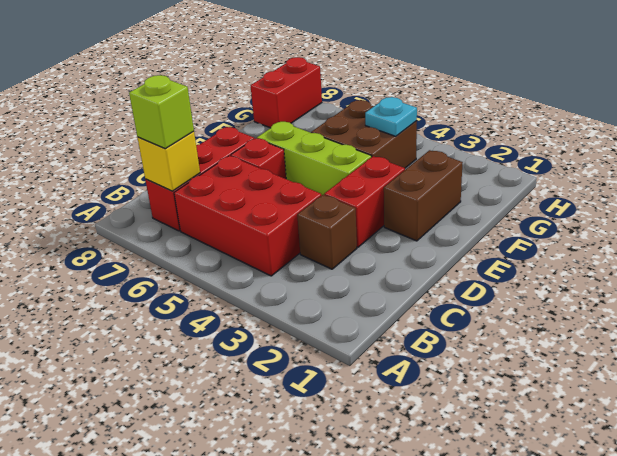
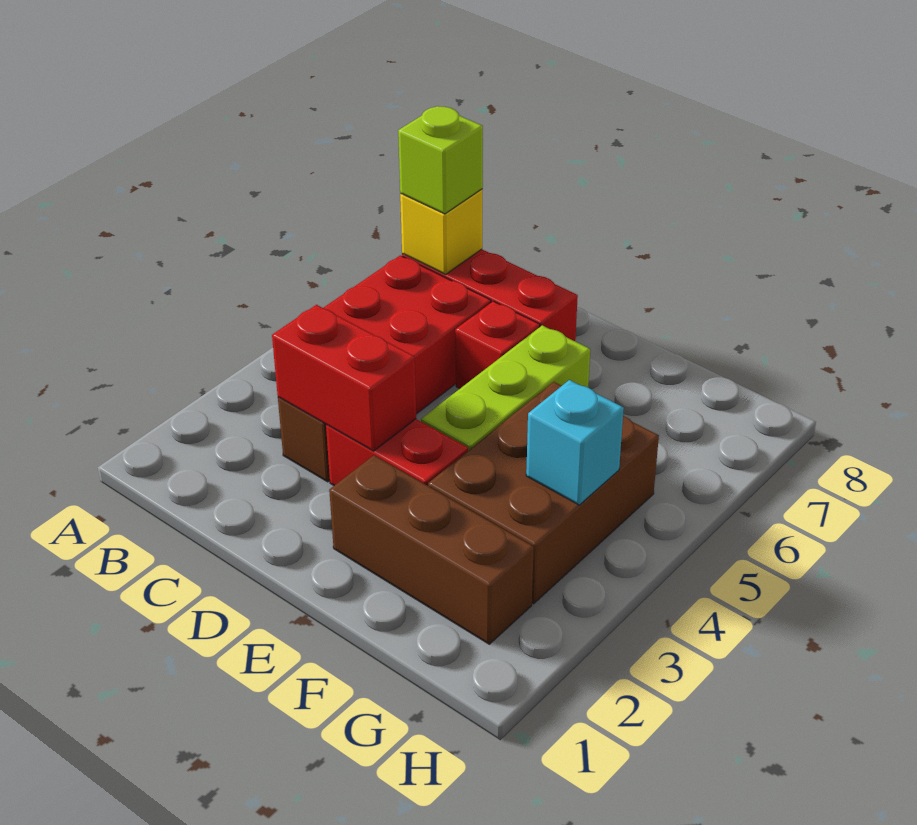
brown 1x2 brick [384,150,463,241] -> brown 1x3 brick [329,455,534,644]
brown 2x2 brick [311,100,417,168] -> brown 2x3 brick [428,382,659,604]
cyan 1x1 plate [365,97,417,136] -> cyan 1x1 brick [526,380,624,505]
red 1x2 brick [251,57,322,128] -> red 1x2 brick moved to [272,305,416,451]

